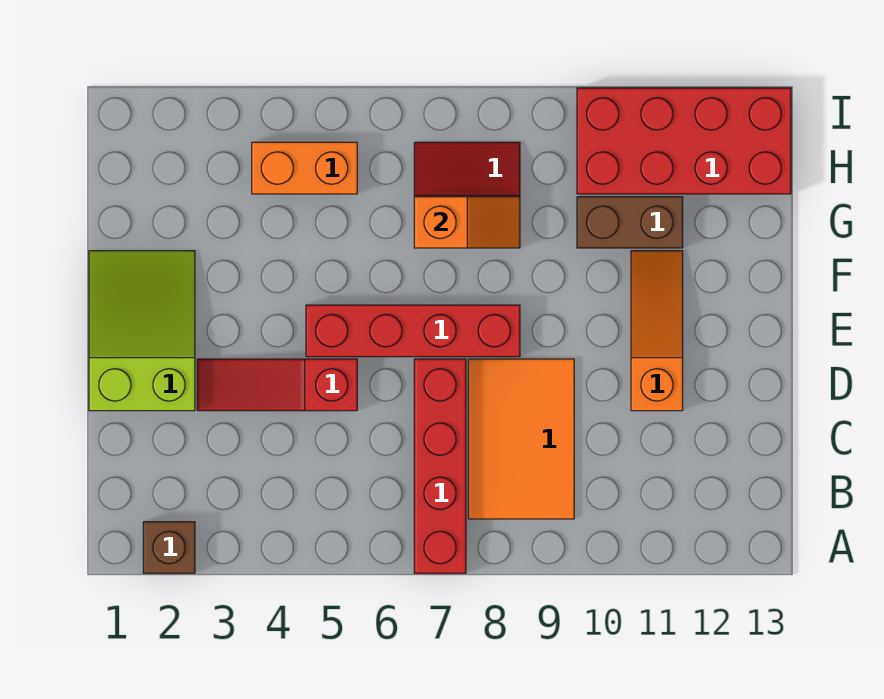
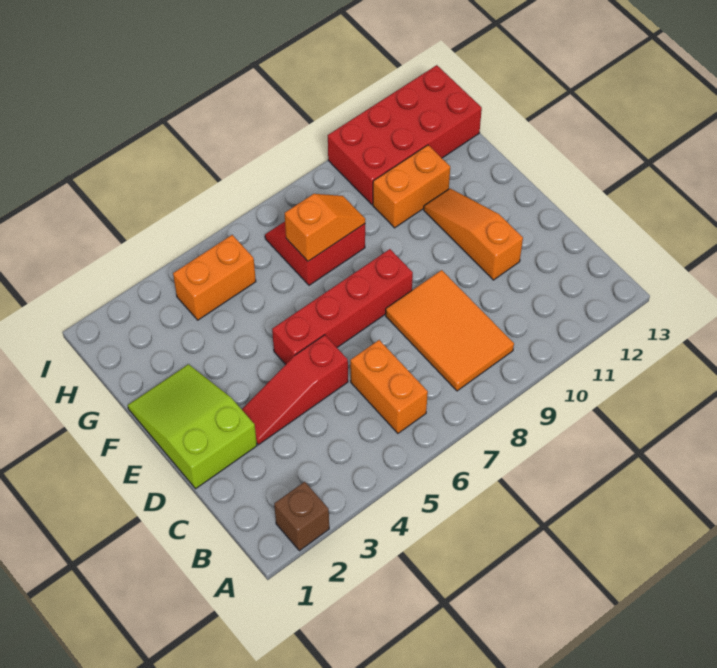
red 1x4 brick [414,359,466,573] -> none
none -> orange 1x2 brick [350,340,428,433]
brown 1x2 brick [577,197,683,248] -> orange 1x2 brick [373,145,450,228]

